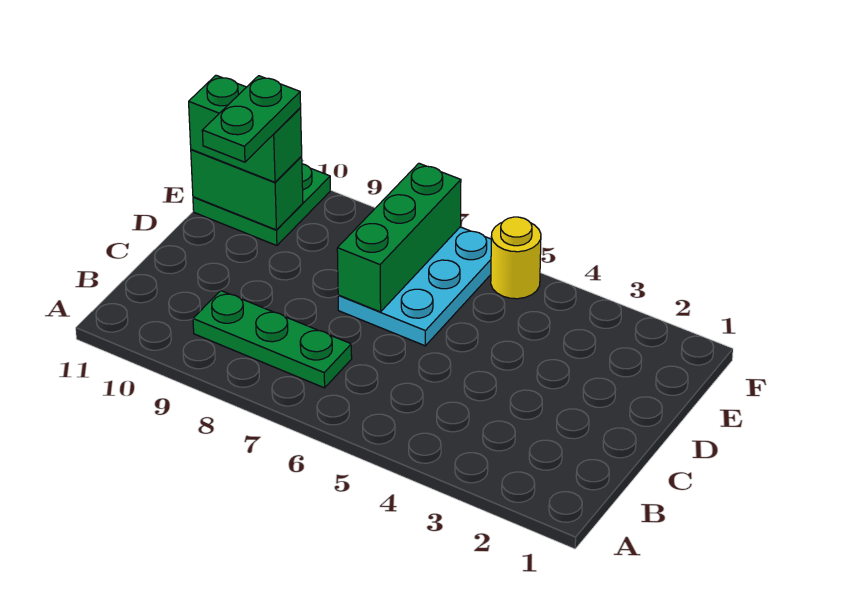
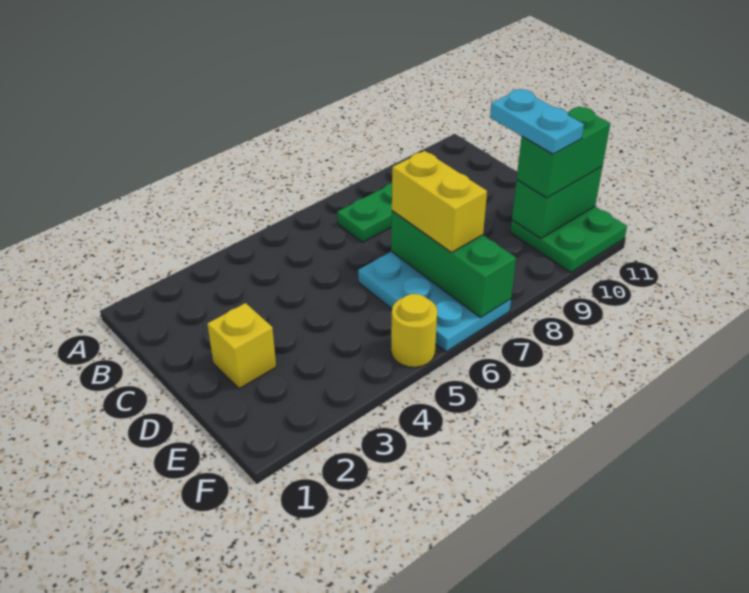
none -> yellow 1x1 brick [207,303,276,389]
none -> yellow 1x2 brick [392,151,487,252]
green 1x2 plate [202,76,301,162] -> cyan 1x2 plate [490,89,584,154]

